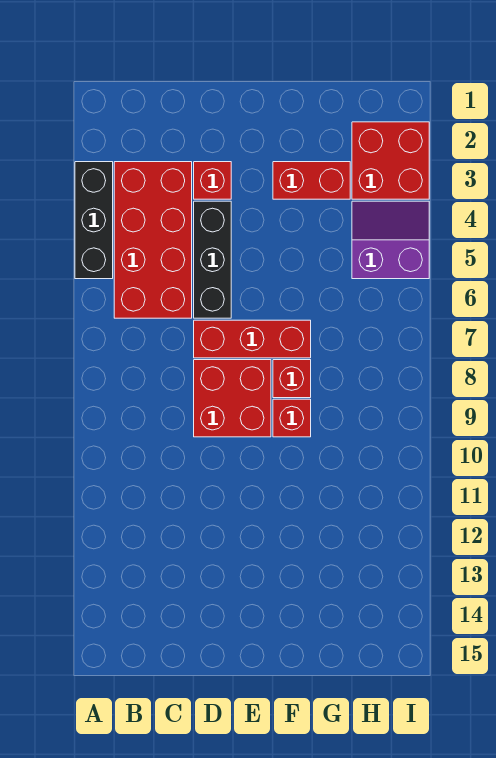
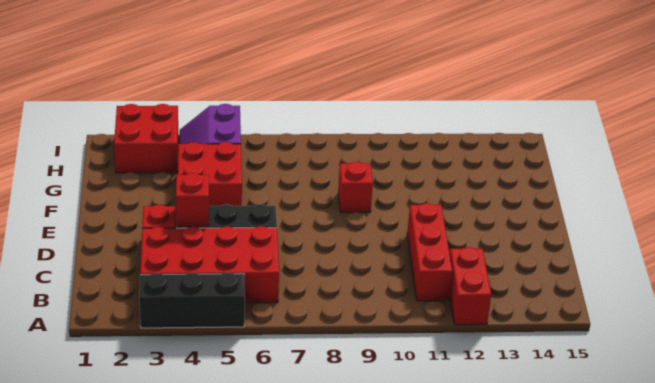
red 1x3 brick [194,320,311,358] -> red 1x3 brick moved to [407,203,452,301]
red 2x2 brick [194,360,271,437] -> red 2x2 brick moved to [178,142,242,206]
red 1x2 brick [273,162,350,199] -> red 1x2 brick moved to [450,247,491,325]
red 1x1 brick [273,360,311,398] -> red 1x1 brick moved to [176,173,209,227]

